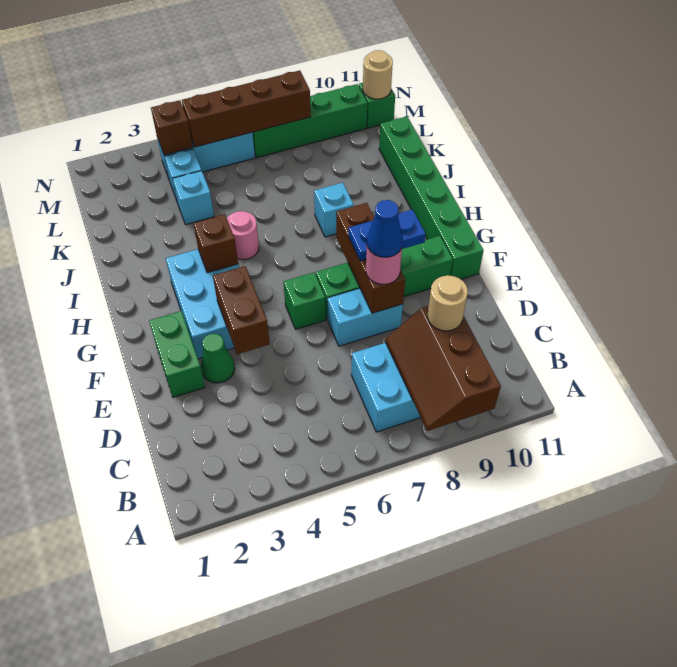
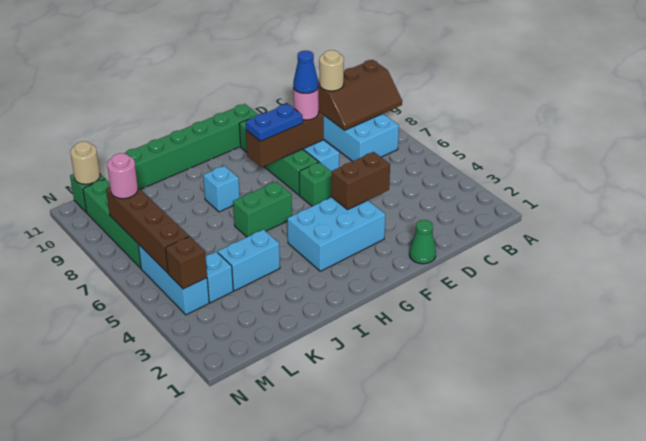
green 1x2 brick [149,311,205,397] -> green 1x2 brick moved to [233,182,292,237]
green 1x1 cone [201,333,235,383] -> green 1x1 cone moved to [409,220,436,264]
blue 1x2 plate [348,209,426,261] -> blue 1x2 plate turned to [246,104,303,141]
brown 1x1 brick [193,214,238,273] -> none
pink 1x1 round brick [227,211,259,260] -> pink 1x1 round brick moved to [107,153,138,199]
cyan 1x1 brick [173,171,214,225] -> cyan 1x2 brick [218,229,280,291]

